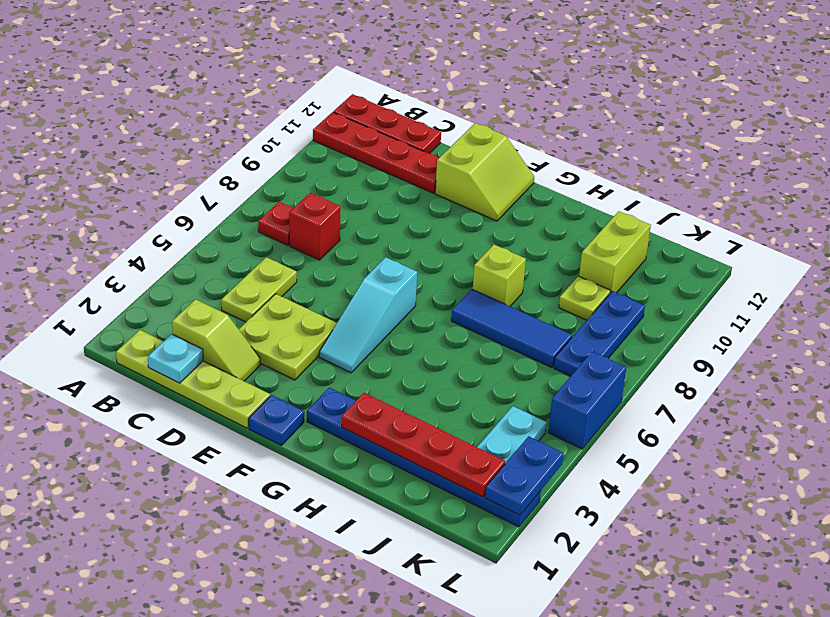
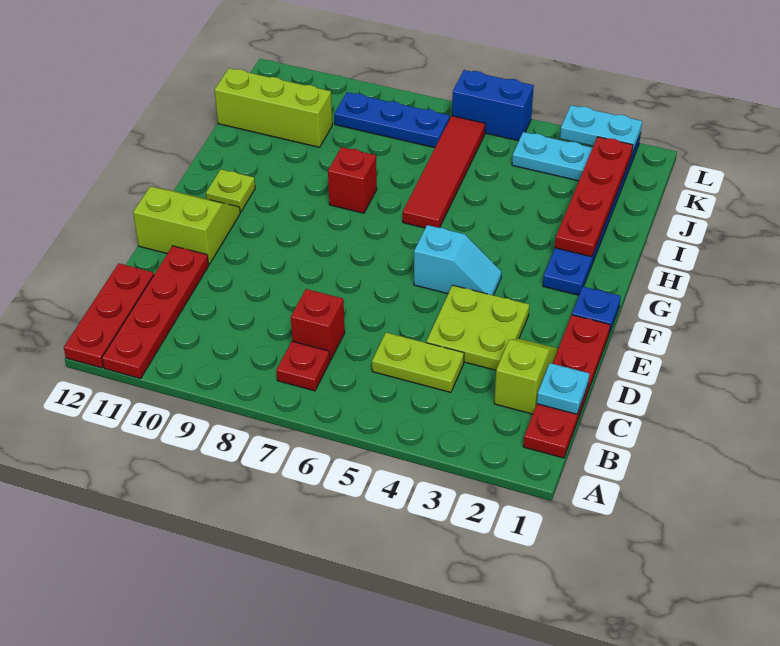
lime 1x4 plate [116,330,270,428] -> red 1x4 plate [523,315,610,458]
cyan 1x3 slope [319,257,417,373] -> cyan 1x2 slope [414,225,502,295]
none -> red 1x4 tile [403,116,485,228]
blue 1x3 tile [451,289,572,368] -> none
lime 1x1 brick [473,245,526,306] -> red 1x1 brick [328,147,377,213]
lime 1x1 plate [559,276,611,320] -> lime 1x1 plate moved to [206,169,255,212]
lime 1x2 brick [579,211,651,293] -> lime 1x3 brick [215,68,332,147]
blue 1x2 plate [485,436,564,515] -> cyan 1x2 plate [560,105,642,153]

